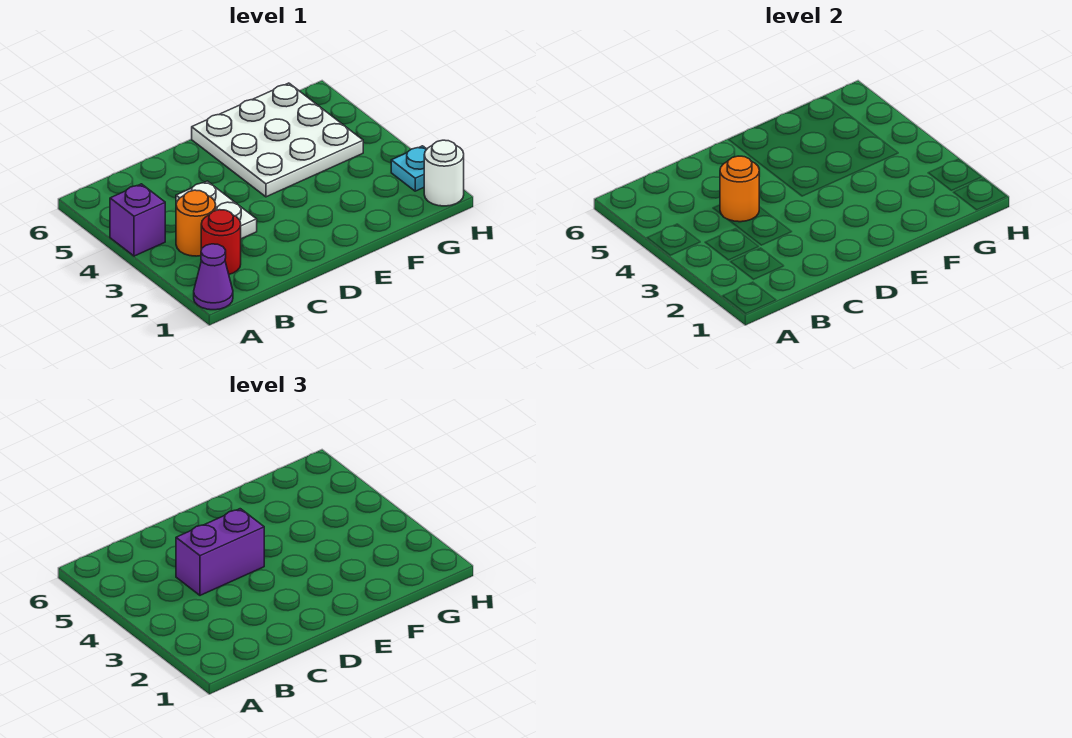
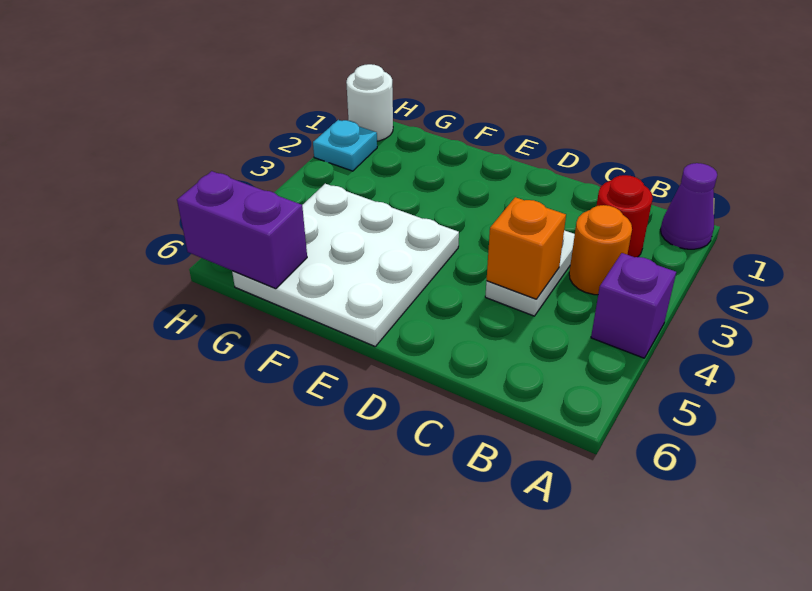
orange 1x1 round brick [720,156,759,222] -> orange 1x1 brick [487,197,566,299]
purple 1x2 brick [176,509,264,595] -> purple 1x2 brick moved to [177,171,307,289]

